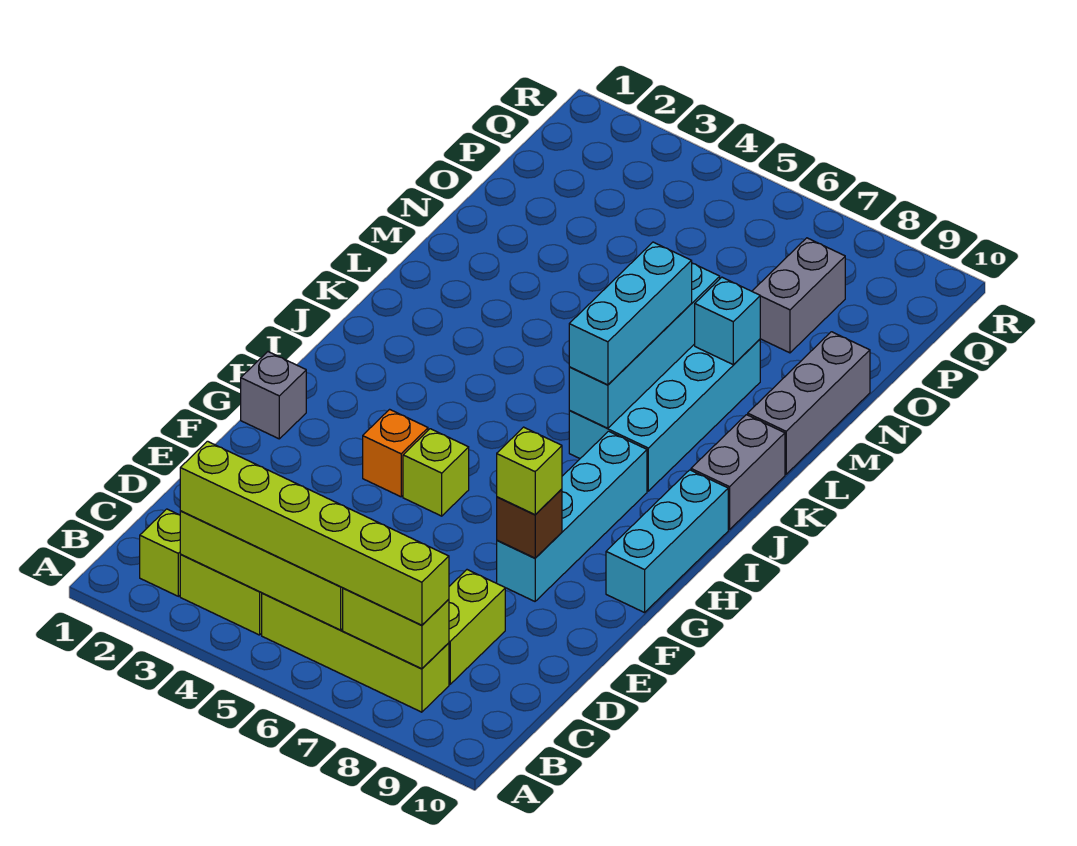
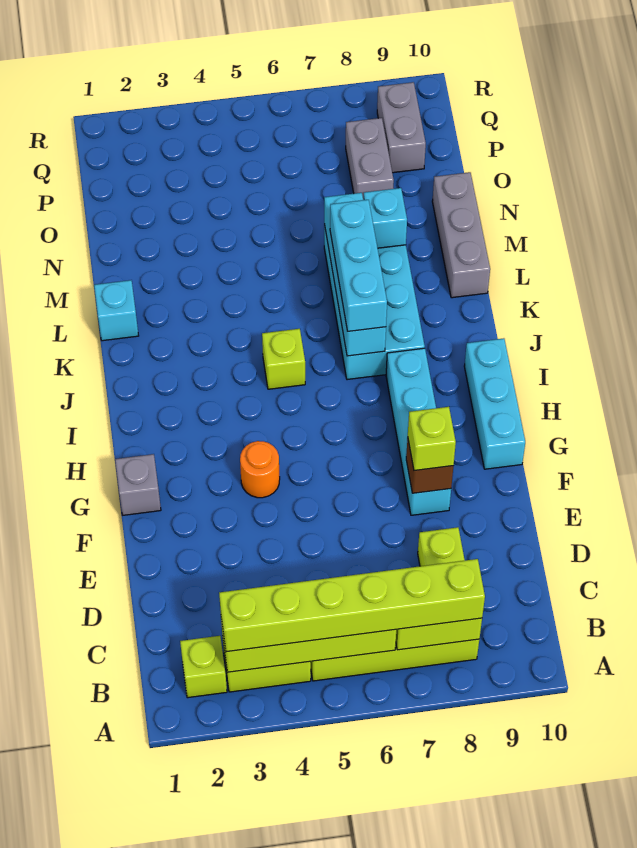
orange 1x1 brick [363,409,428,497] -> orange 1x1 round brick [240,441,280,498]
lime 1x1 brick [403,429,469,516] -> lime 1x1 brick moved to [262,329,305,389]
grey 1x2 brick [691,415,785,530] -> grey 1x2 brick moved to [377,82,426,173]
none -> cyan 1x1 brick [94,280,139,341]

